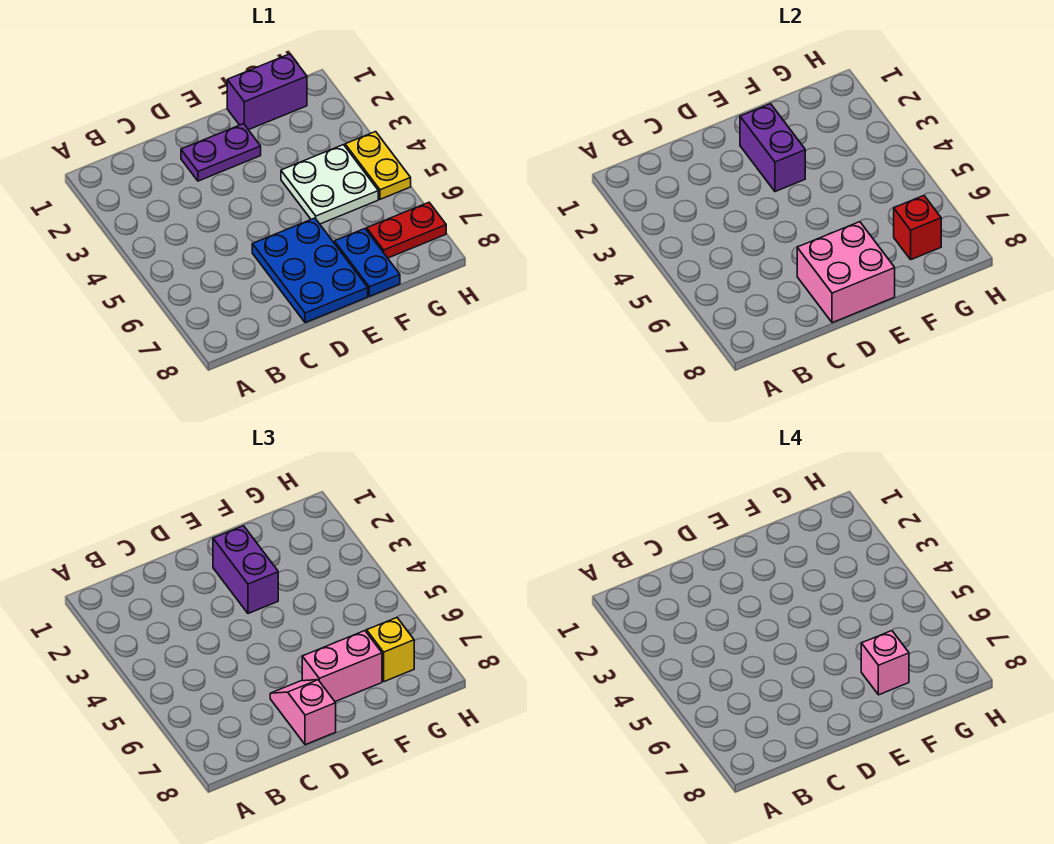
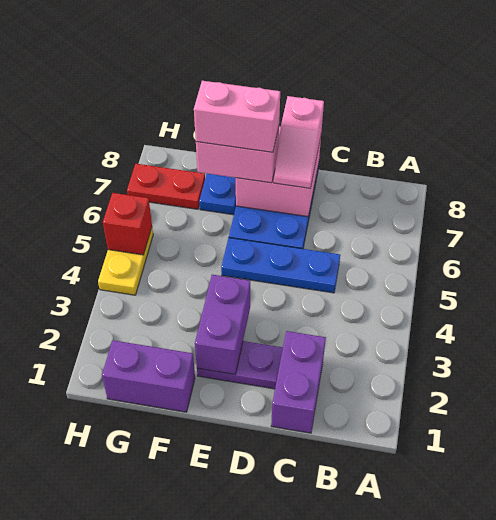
none -> blue 1x3 plate [221,238,340,293]
purple 1x2 brick [213,526,278,614] -> purple 1x2 brick moved to [271,331,326,433]
white 2x2 plate [281,145,378,224] -> none
pink 1x1 brick [861,631,909,695] -> pink 1x2 brick [194,81,280,152]
red 1x1 brick [894,196,941,260] -> red 1x1 brick moved to [103,193,152,255]
yellow 1x1 brick [367,618,414,682] -> none

